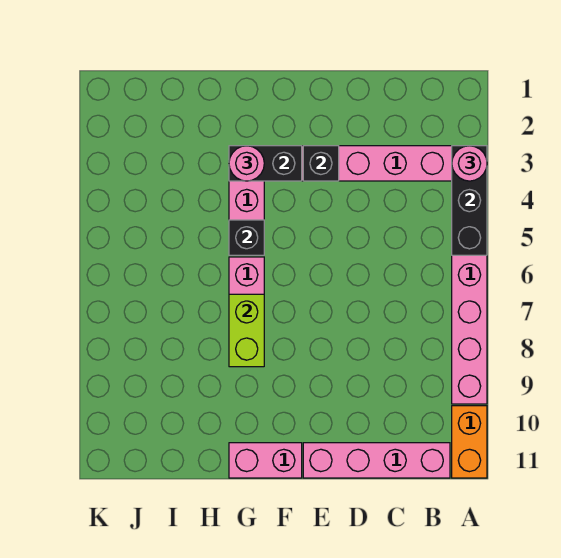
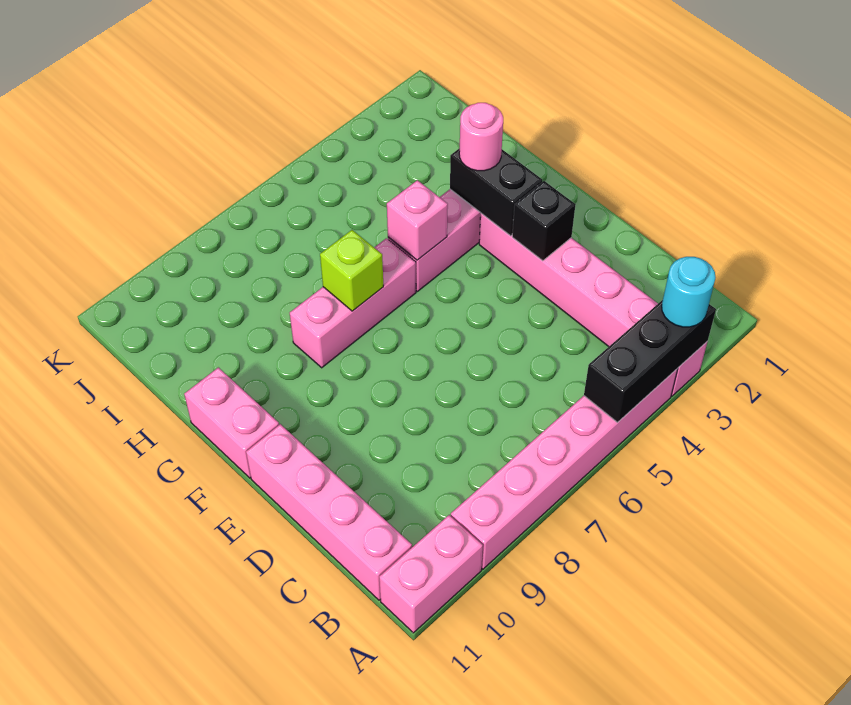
pink 1x1 round brick [452,146,487,181] -> cyan 1x1 round brick [662,257,716,327]
orange 1x2 brick [452,406,487,478] -> pink 1x2 brick [379,515,483,633]
black 1x1 brick [229,220,264,255] -> pink 1x1 brick [387,180,448,260]
lime 1x2 brick [229,294,264,367] -> lime 1x1 brick [320,230,383,311]

